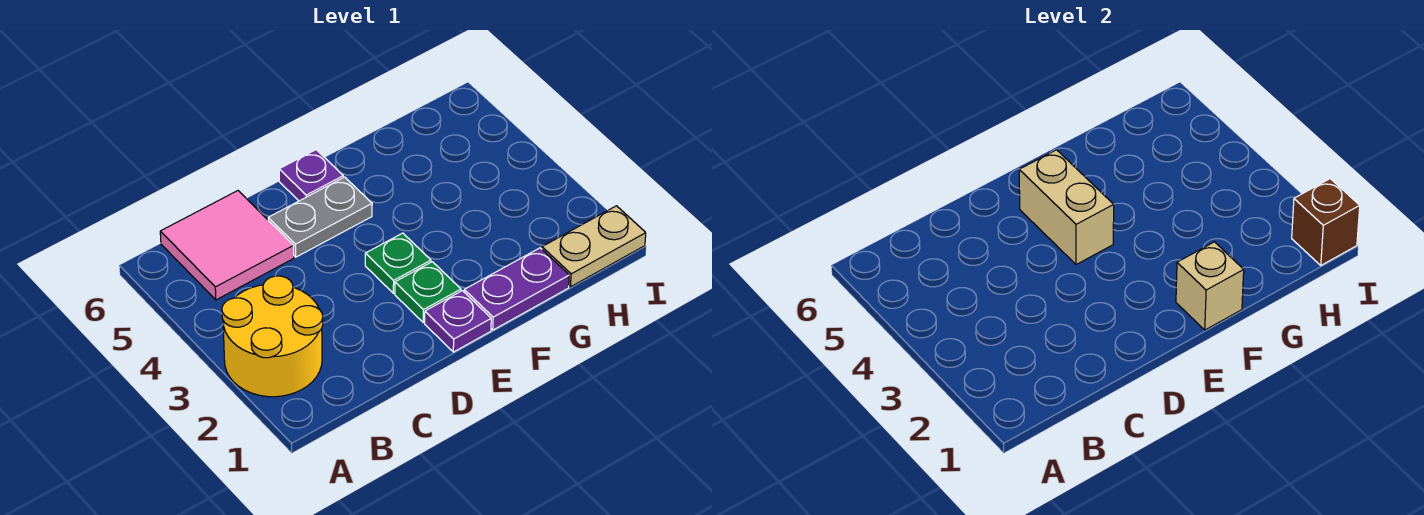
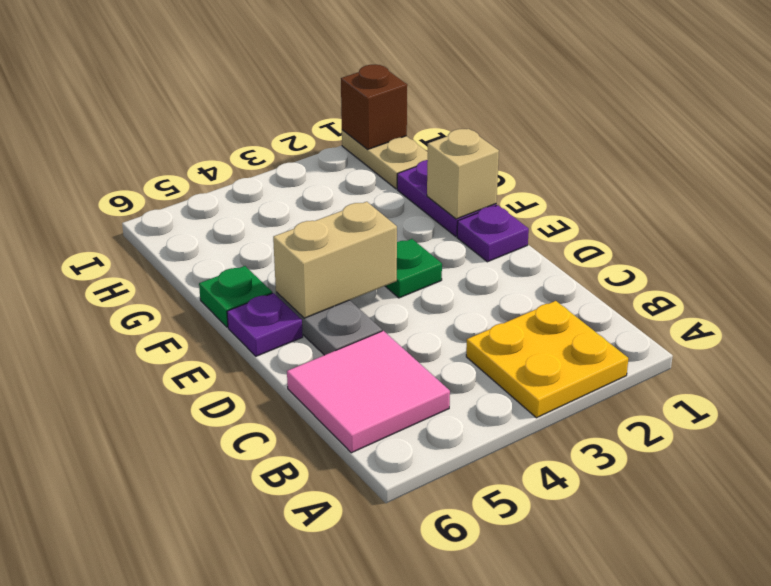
yellow 2x2 round brick [222,276,323,397] -> yellow 2x2 plate [466,301,628,418]
green 1x1 plate [395,262,461,322] -> green 1x1 plate moved to [199,266,272,327]

